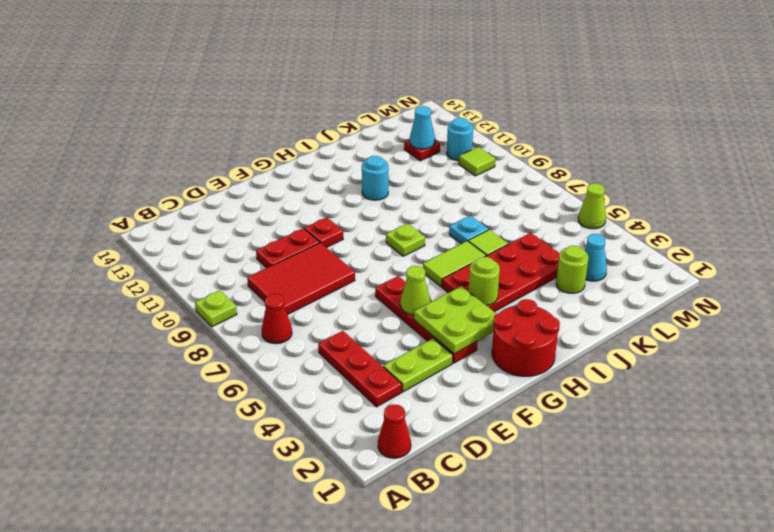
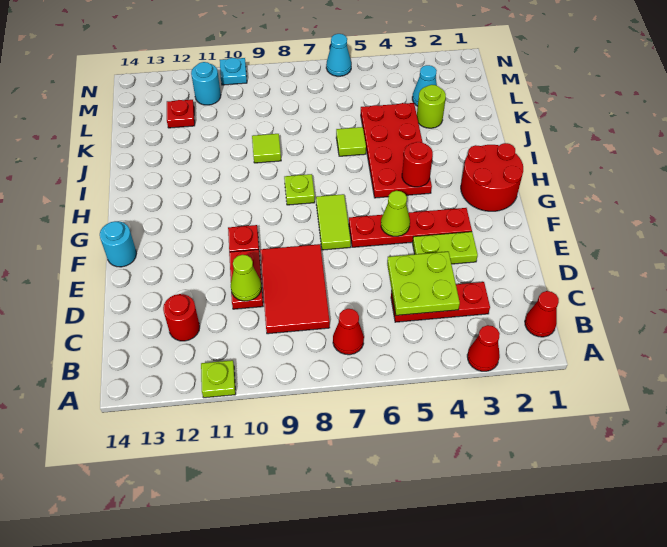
none -> red 1x1 cone [467,325,500,371]
lime 1x1 plate [195,290,237,327] -> lime 1x1 plate moved to [201,360,236,398]
none -> red 1x1 round brick [163,294,200,341]
lime 1x2 plate [383,338,453,392] -> lime 1x2 plate turned to [413,232,478,264]
lime 2x2 plate [414,286,496,354] -> lime 2x2 plate moved to [387,252,460,315]
lime 1x1 round brick [469,257,500,306] -> red 1x1 round brick [402,142,433,187]
lime 1x2 tile [423,241,486,287] -> lime 1x2 tile moved to [316,194,351,250]
cyan 1x1 round brick [362,156,388,200] -> cyan 1x1 round brick moved to [100,221,136,267]
cyan 1x1 plate [449,216,488,244] -> cyan 1x1 plate moved to [220,58,247,85]
cyan 1x1 cone [410,106,435,149] -> cyan 1x1 cone moved to [326,34,351,76]
lime 1x1 tile [459,147,495,176] -> lime 1x1 tile moved to [252,134,281,163]
lime 1x1 cone [578,183,606,229] -> lime 1x1 cone moved to [231,255,262,301]

